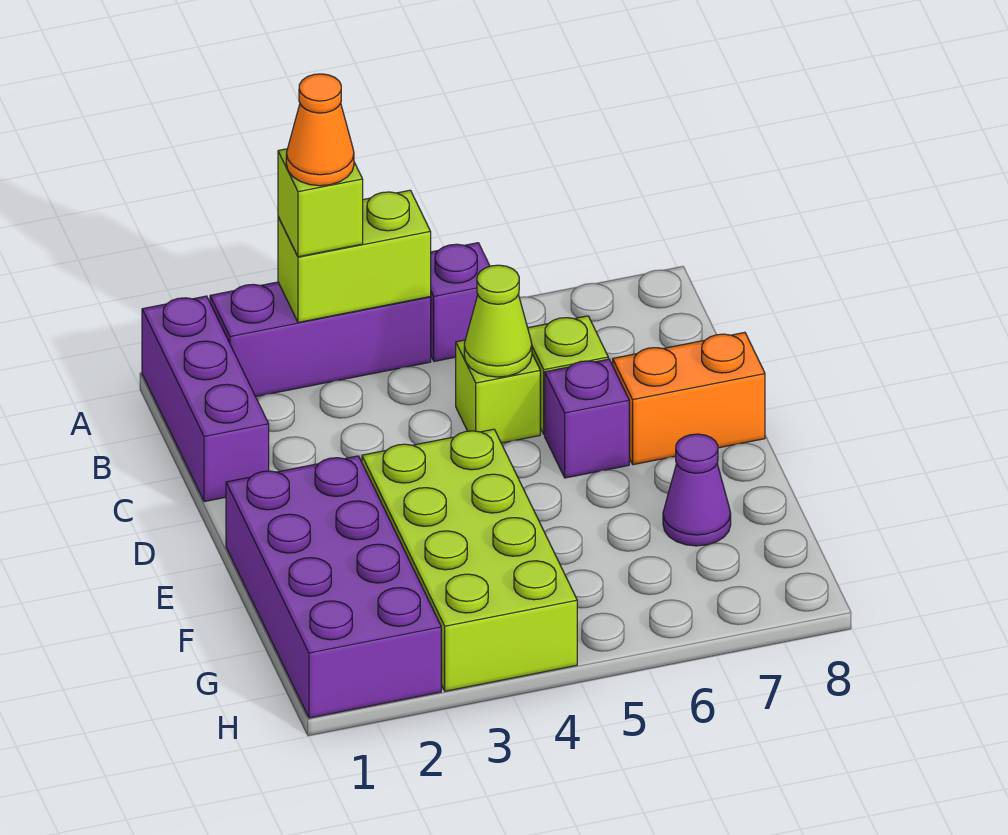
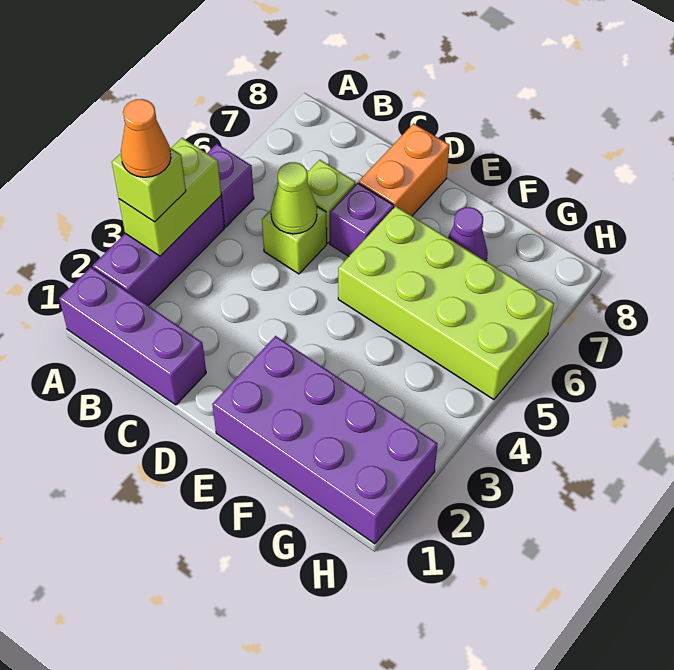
lime 2x4 brick [362,429,577,691] -> lime 2x4 brick moved to [338,206,554,400]

